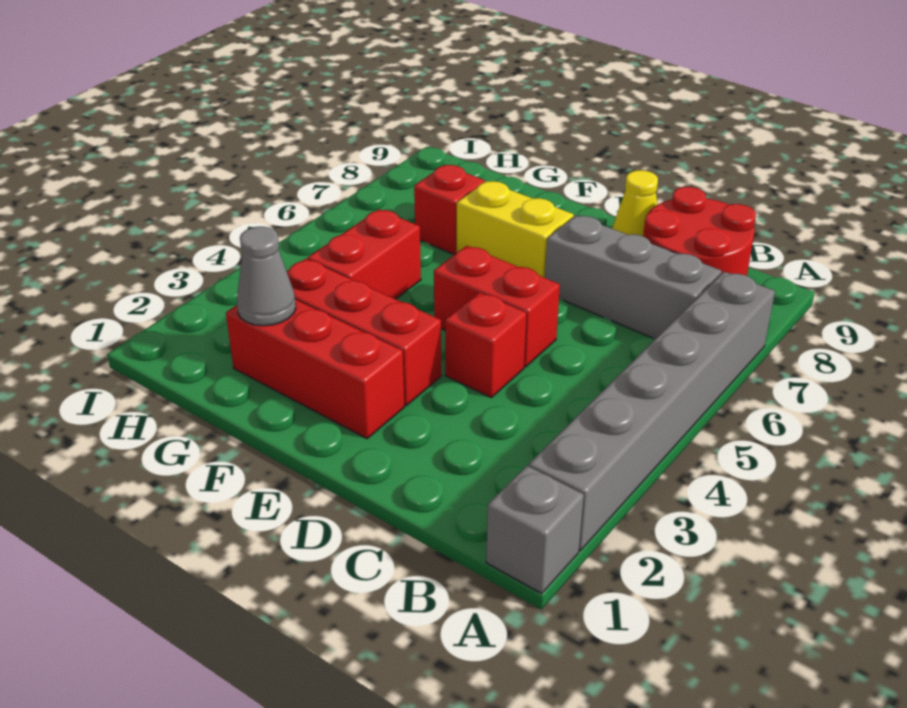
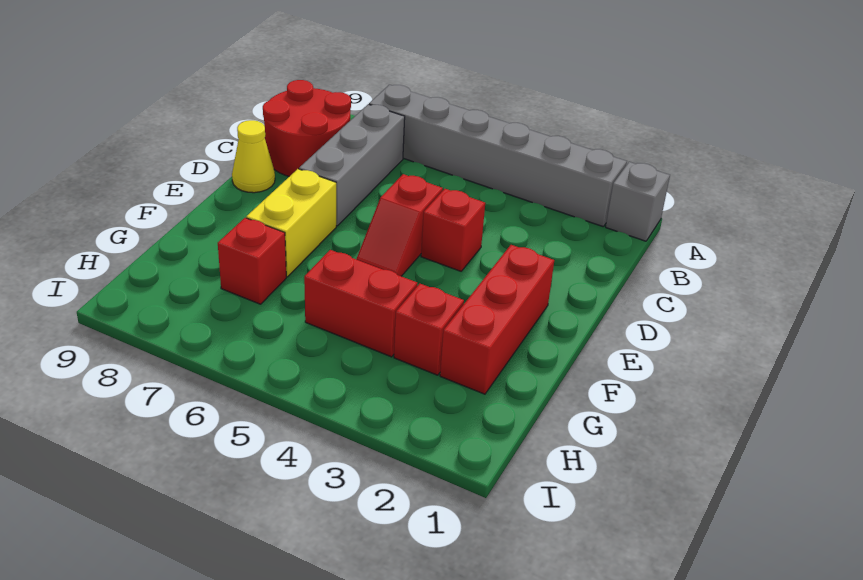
red 1x2 brick [434,246,560,367] -> red 1x2 slope [356,174,443,276]
red 1x3 brick [287,259,441,405] -> red 1x1 brick [394,284,464,375]
grey 1x1 cone [237,227,296,326] -> none

